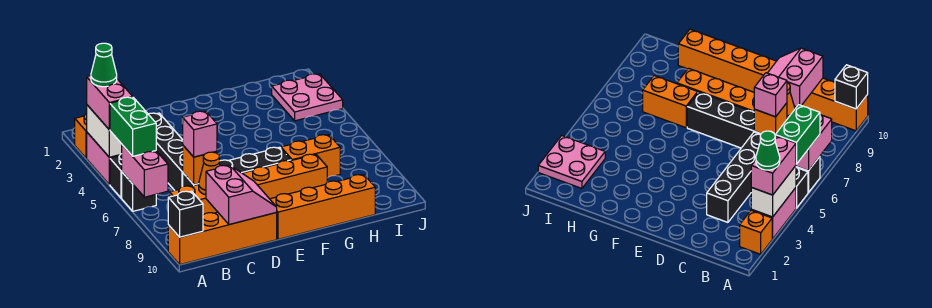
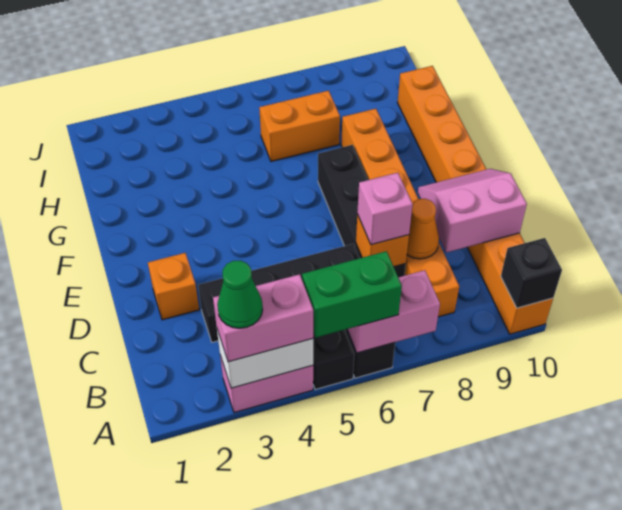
orange 1x1 brick [75,114,87,158] -> orange 1x1 brick moved to [148,253,199,320]
orange 1x2 brick [281,135,340,178] -> orange 1x2 brick turned to [259,91,340,161]
pink 2x2 plate [272,74,343,121] -> none

